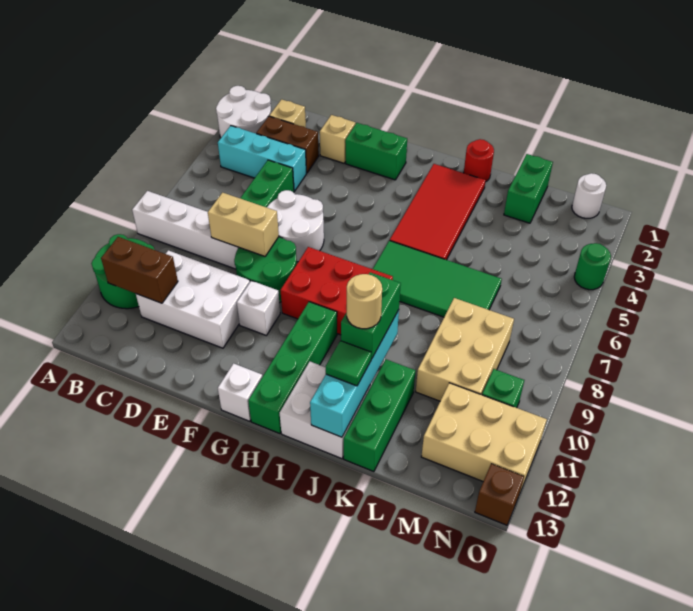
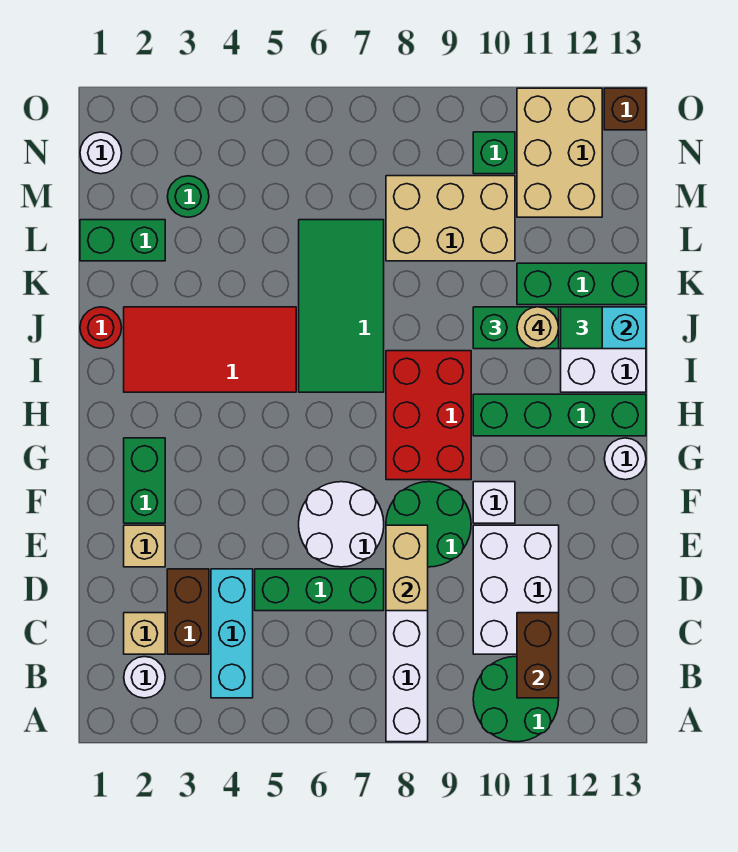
white 2x2 round brick [216,86,271,138] -> white 1x1 round brick [124,657,165,698]
white 1x1 brick [218,363,262,421] -> white 1x1 round brick [604,438,646,480]
green 1x1 round brick [574,243,611,290] -> green 1x1 round brick moved to [167,176,209,217]

